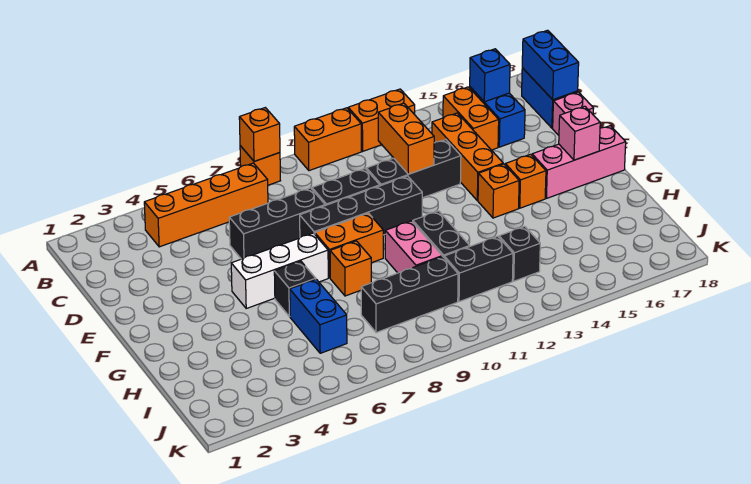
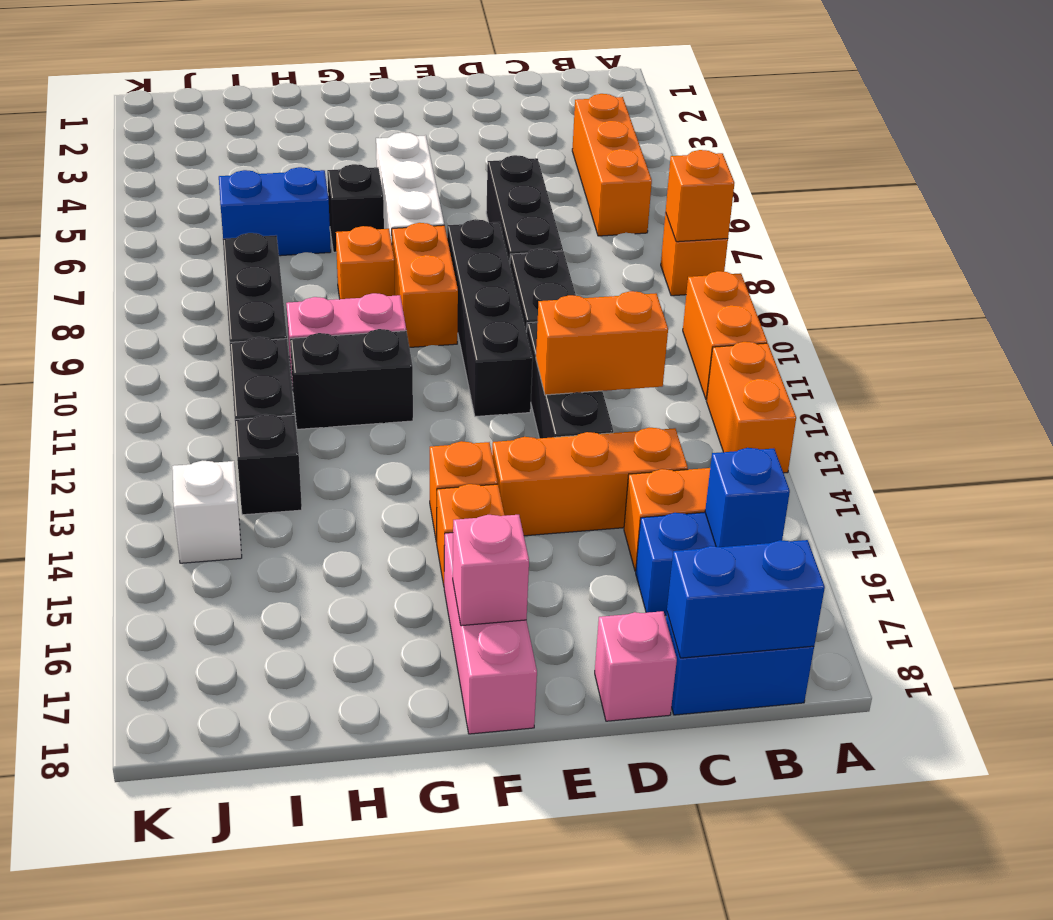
orange 1x4 brick [144,163,268,247] -> orange 1x3 brick [572,94,652,236]
none -> white 1x1 brick [172,461,242,563]

